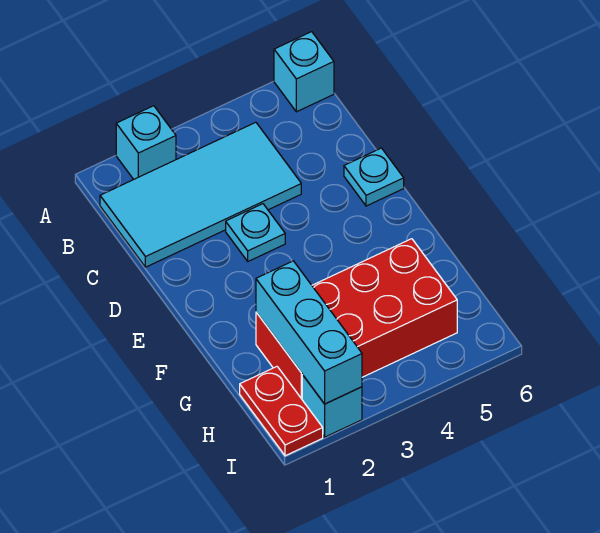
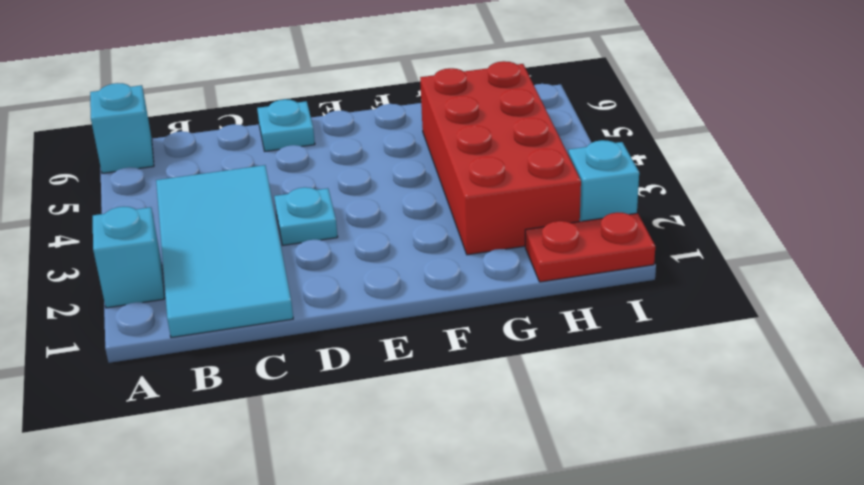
cyan 1x3 brick [256,261,362,404] -> none

